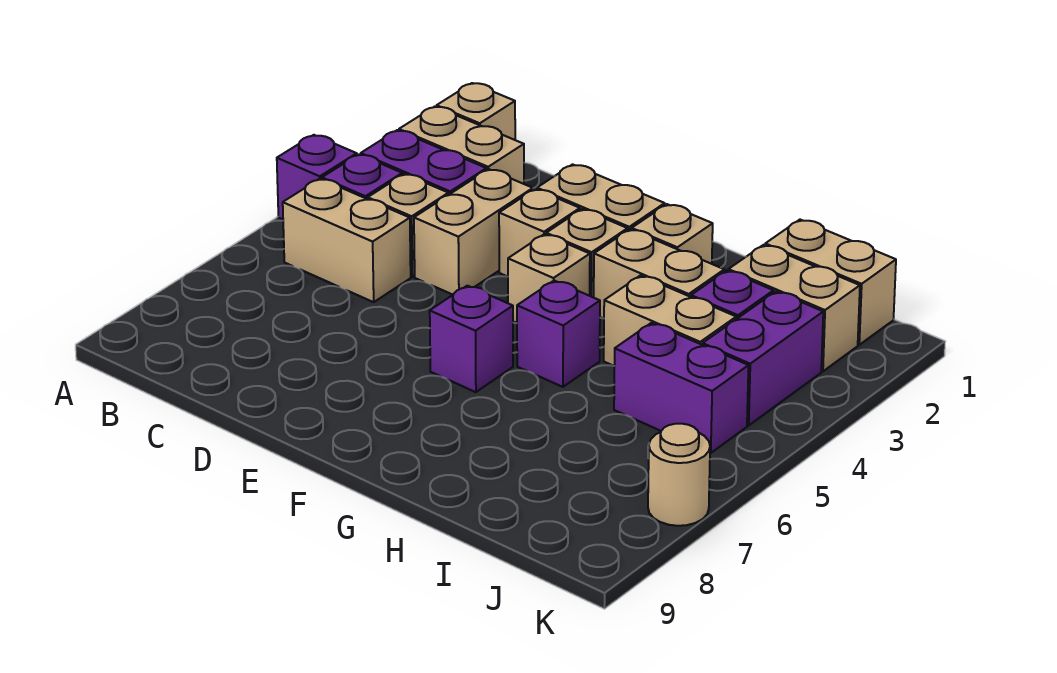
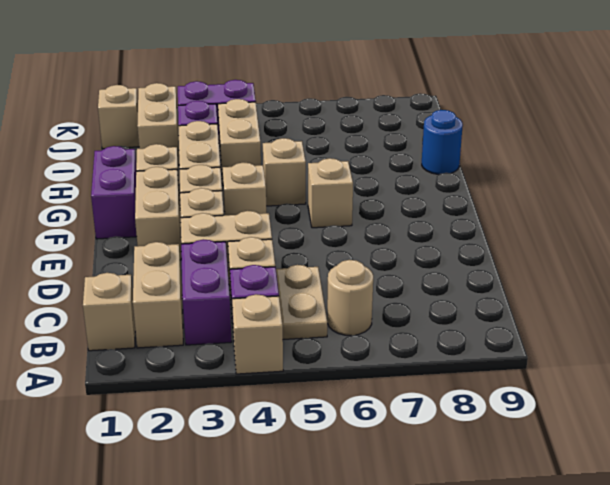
purple 1x1 brick [277,135,357,219] -> tan 1x1 brick [232,294,283,374]
tan 1x2 brick [283,179,411,302] -> tan 1x2 plate [276,265,327,339]
purple 1x1 brick [430,286,513,392] -> tan 1x1 brick [308,158,353,228]
purple 1x1 brick [517,281,600,387] -> tan 1x1 brick [263,138,306,206]
none -> blue 1x1 round brick [422,110,463,174]
tan 1x2 brick [765,220,896,345] -> tan 1x1 brick [98,85,139,149]
purple 1x2 brick [614,323,749,453] -> purple 1x2 brick moved to [91,146,137,239]
tan 1x1 round brick [648,424,710,526] -> tan 1x1 round brick moved to [327,260,373,335]

